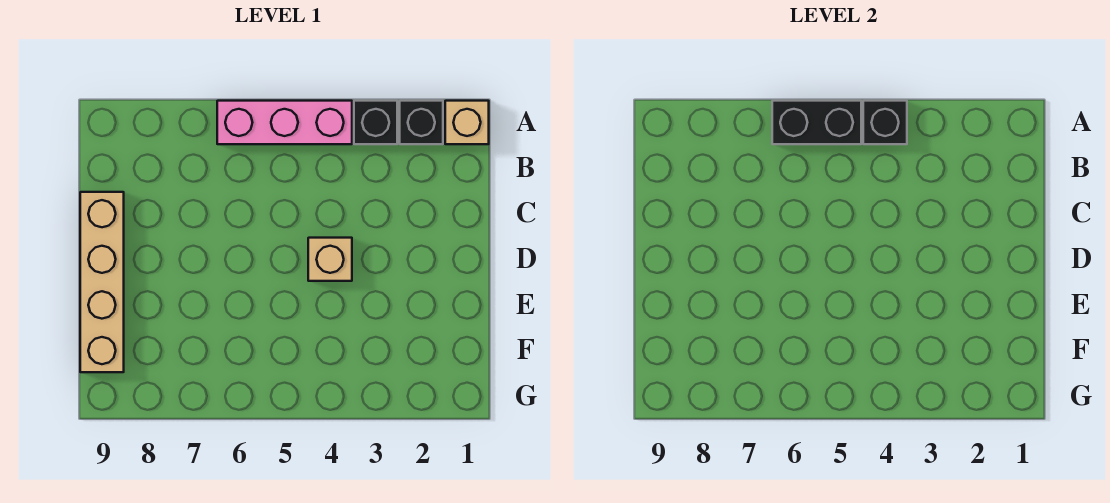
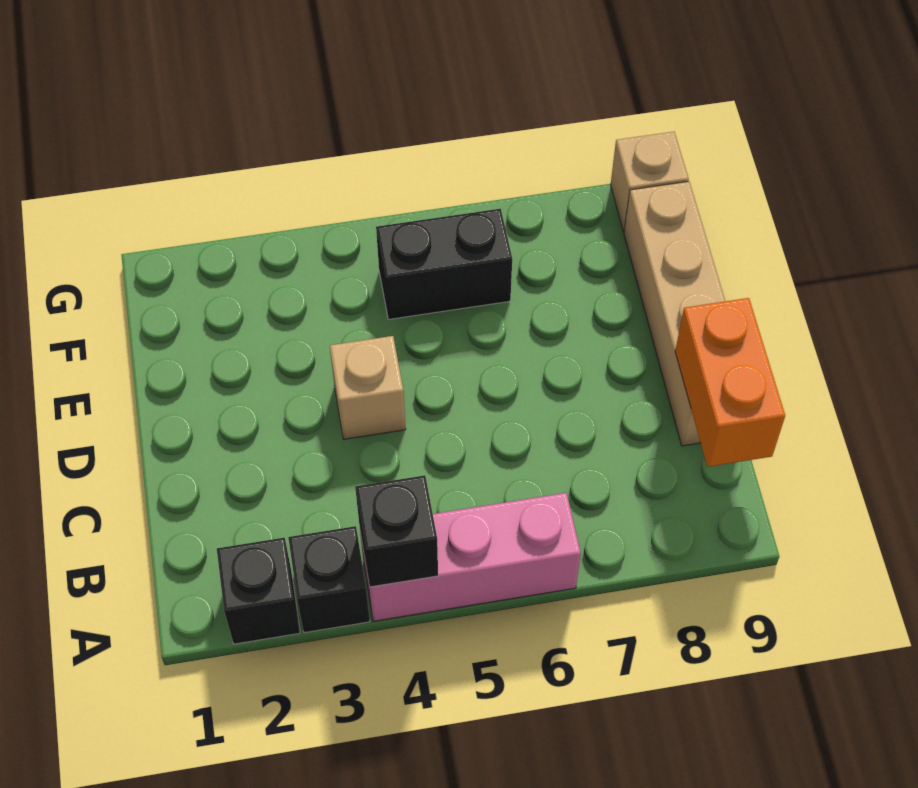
tan 1x1 brick [445,101,489,144] -> tan 1x1 brick moved to [611,132,689,232]
black 1x2 brick [772,101,861,144] -> black 1x2 brick moved to [376,209,512,319]
none -> orange 1x2 brick [675,298,785,467]

